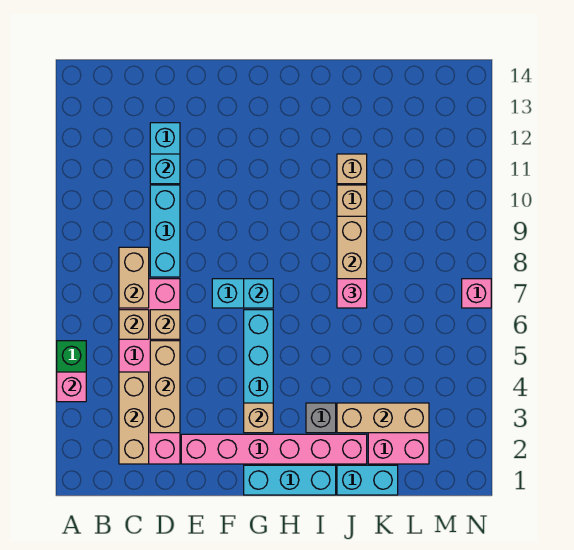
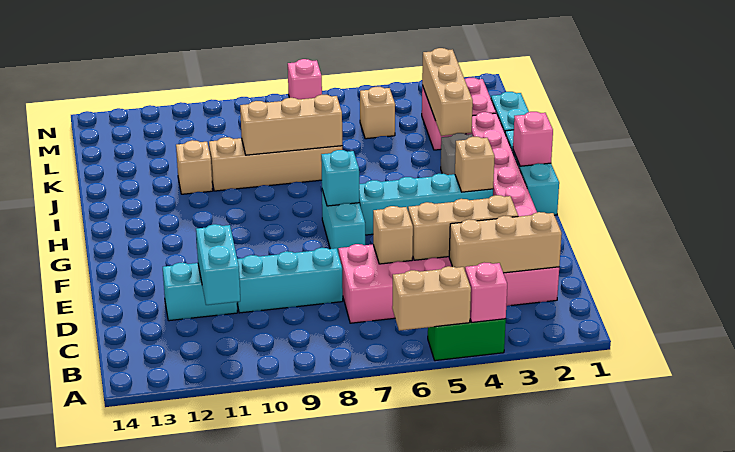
tan 1x1 brick [119,310,149,339] -> tan 1x1 brick moved to [360,87,395,139]
tan 1x2 brick [119,247,149,308] -> tan 1x2 brick moved to [392,266,471,331]
cyan 1x1 brick [150,154,180,184] -> cyan 1x2 brick [196,224,240,305]
pink 1x1 brick [337,279,367,308] -> pink 1x1 brick moved to [513,112,553,166]

